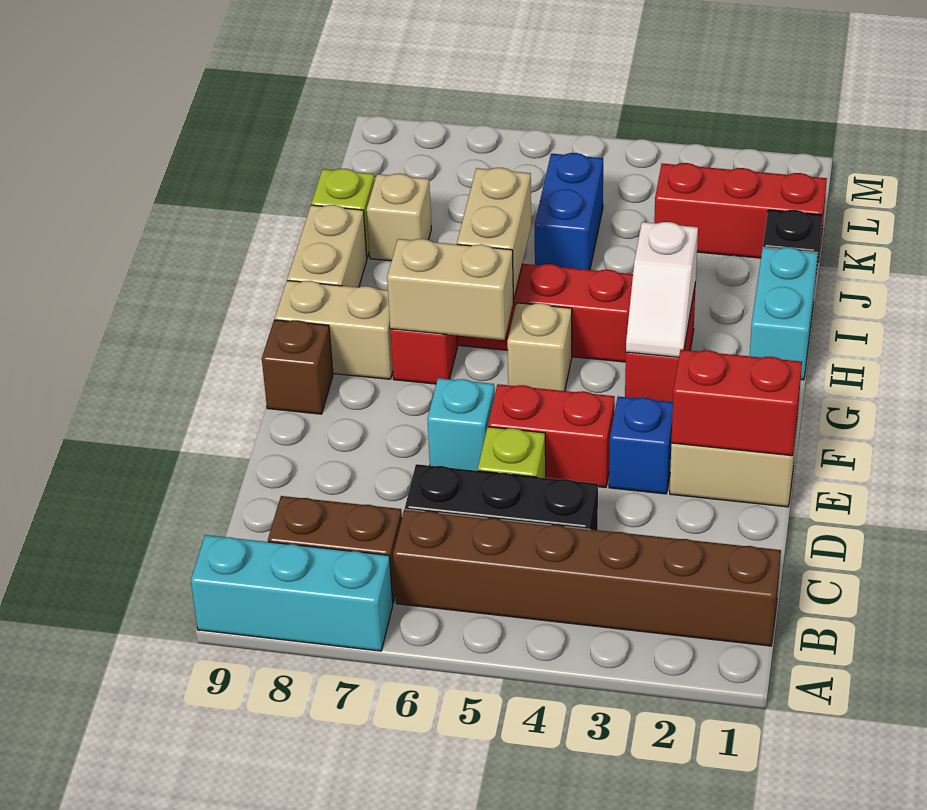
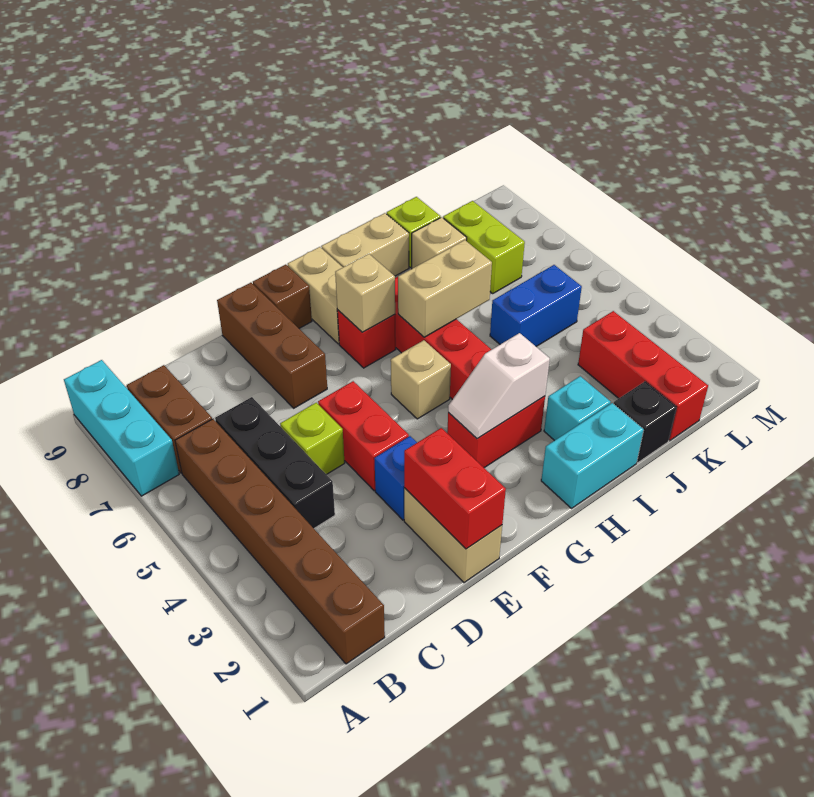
cyan 1x1 brick [427,378,495,471] -> cyan 1x1 brick moved to [544,376,611,441]
none -> brown 1x3 brick [217,283,327,408]
tan 1x2 brick [387,239,513,340] -> tan 1x1 brick [335,254,395,332]
none -> lime 1x2 brick [443,201,525,293]

